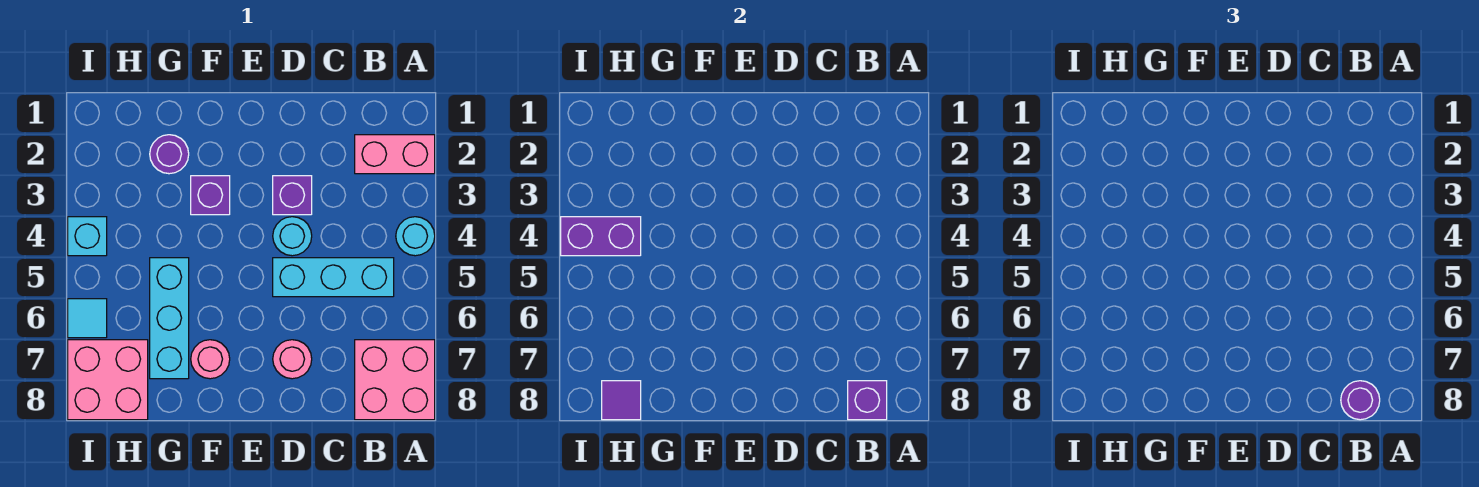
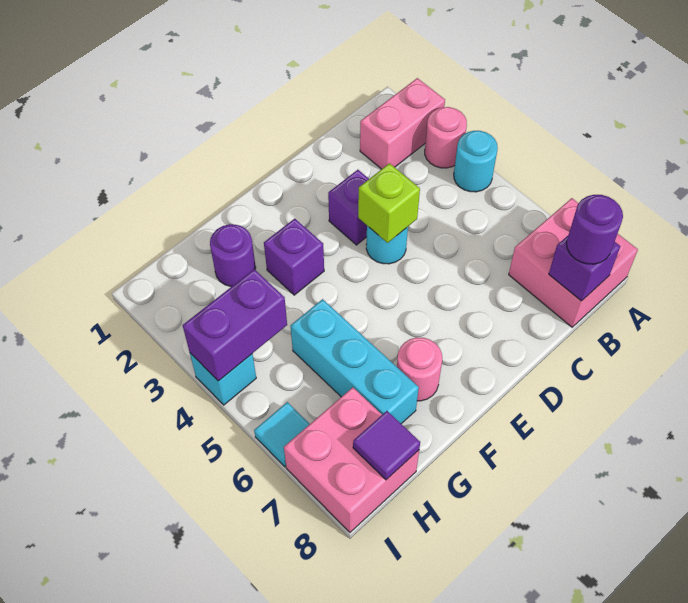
cyan 1x3 brick [273,258,394,297] -> none
none -> lime 1x1 brick [358,163,420,243]
pink 1x1 round brick [273,340,312,379] -> pink 1x1 round brick moved to [425,107,467,168]

